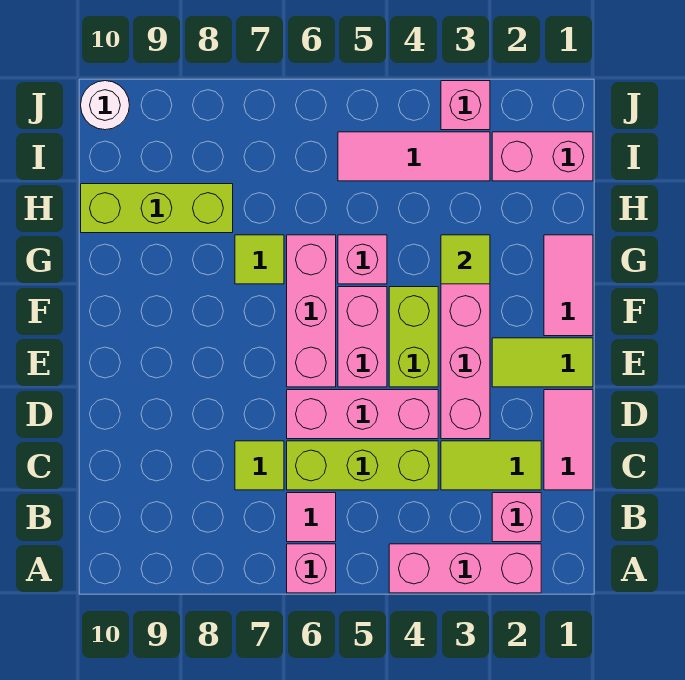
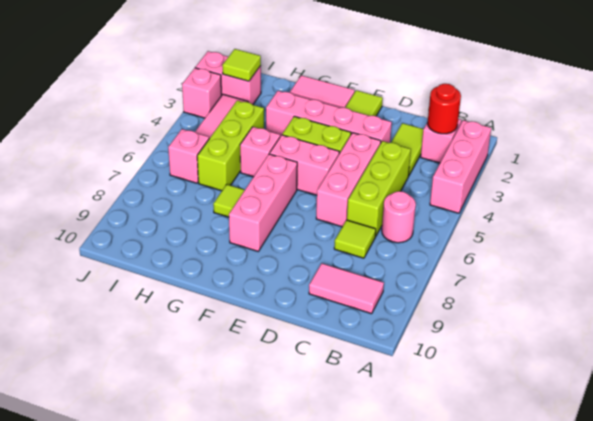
pink 1x1 brick [287,544,336,593] -> pink 1x1 brick moved to [168,129,209,183]
none -> red 1x1 round brick [428,84,461,134]
pink 1x1 tile [287,493,336,542] -> pink 1x1 round brick [382,191,416,243]
pink 1x2 tile [544,390,593,490] -> pink 1x2 tile moved to [309,263,384,314]
pink 1x3 brick [287,235,336,387] -> pink 1x3 brick turned to [229,154,297,251]
lime 1x1 tile [441,235,490,284] -> lime 1x1 tile moved to [222,49,261,81]
lime 1x3 brick [81,184,233,233] -> lime 1x3 brick moved to [197,100,264,191]
pink 1x2 brick [492,132,593,181] -> pink 1x2 brick turned to [195,51,261,105]
white 1x1 round brick [81,81,130,130] -> none

